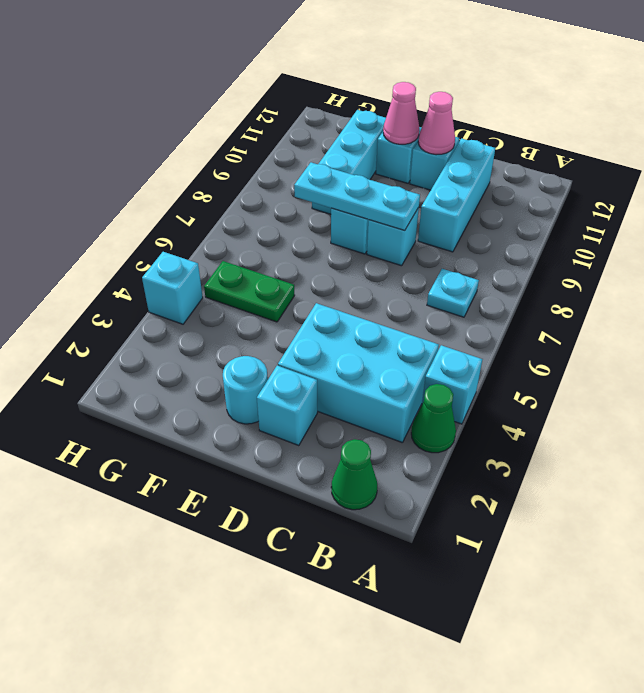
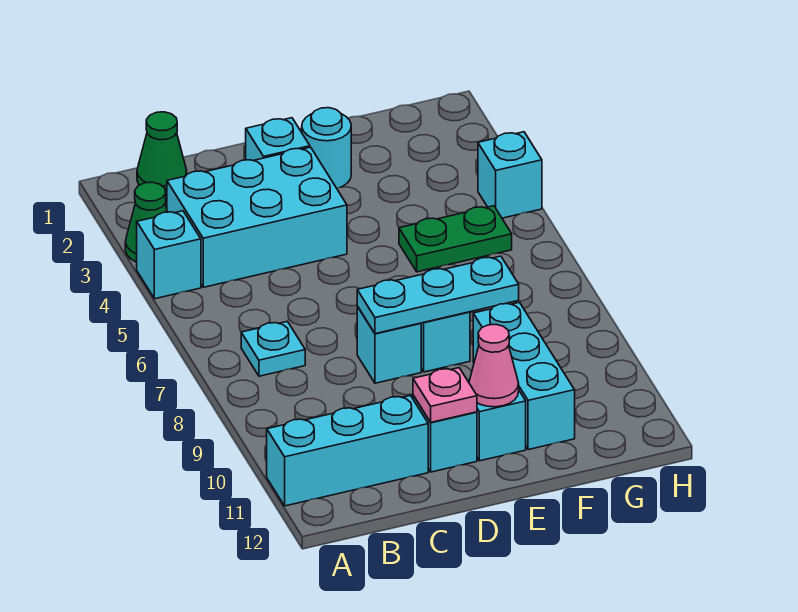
cyan 1x3 brick [418,138,495,252] -> cyan 1x3 brick turned to [267,396,428,506]
pink 1x1 cone [418,92,455,155] -> pink 1x1 plate [413,368,477,422]

